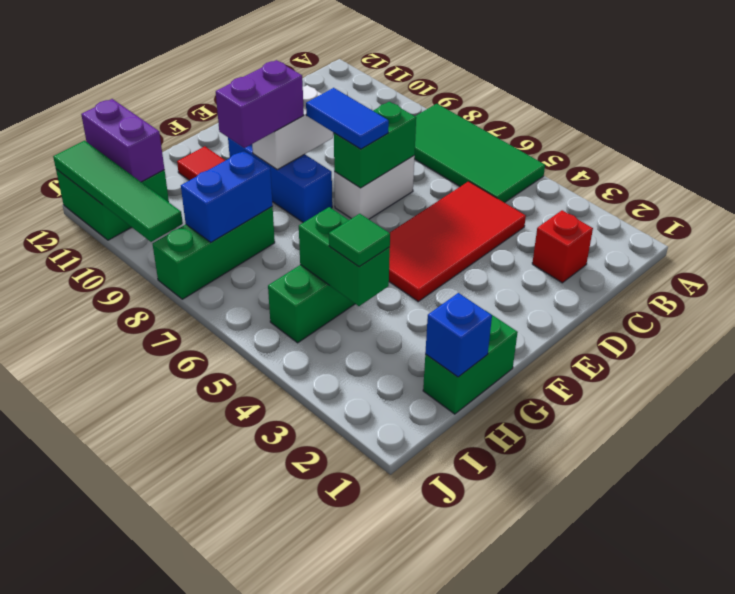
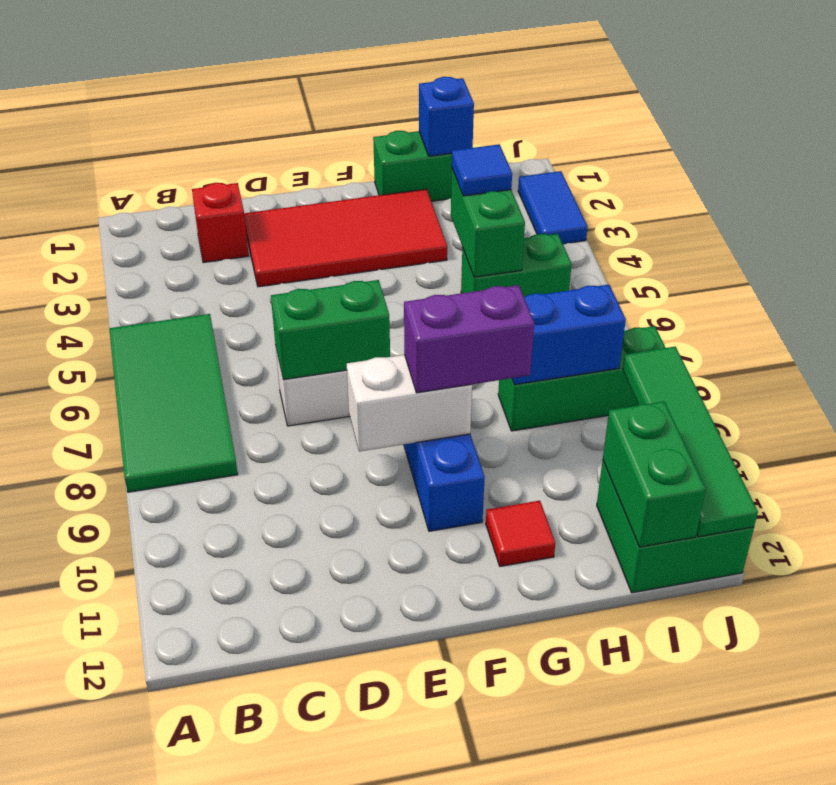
red 2x4 tile [389,181,526,301] -> red 2x4 tile moved to [244,189,447,287]
blue 1x2 tile [306,88,389,149] -> blue 1x2 tile moved to [518,171,588,244]
green 1x1 tile [329,214,390,267] -> blue 1x1 tile [452,144,512,196]
purple 1x2 brick [81,99,164,182] -> green 1x2 brick [603,401,706,547]

